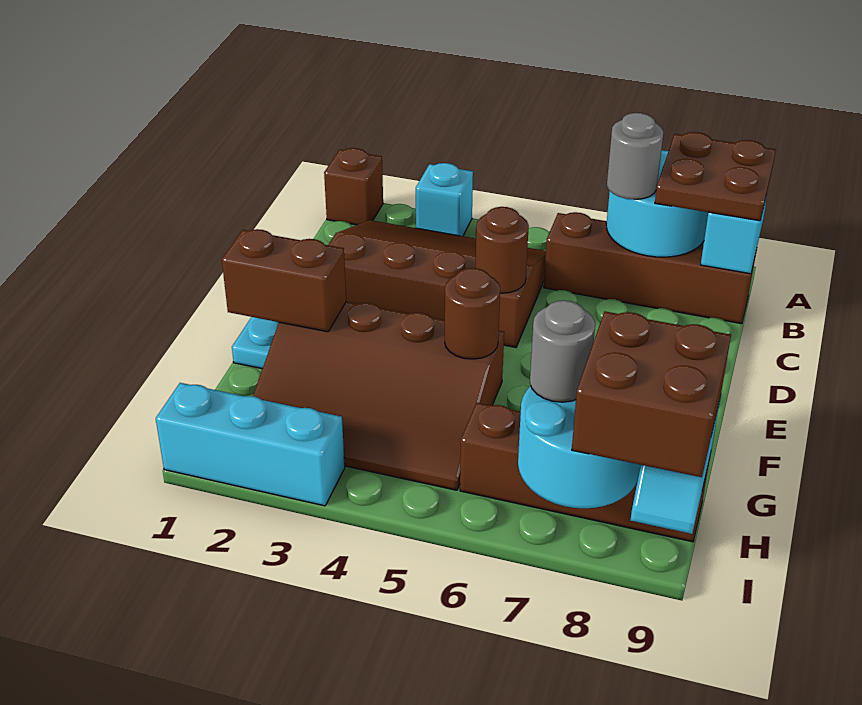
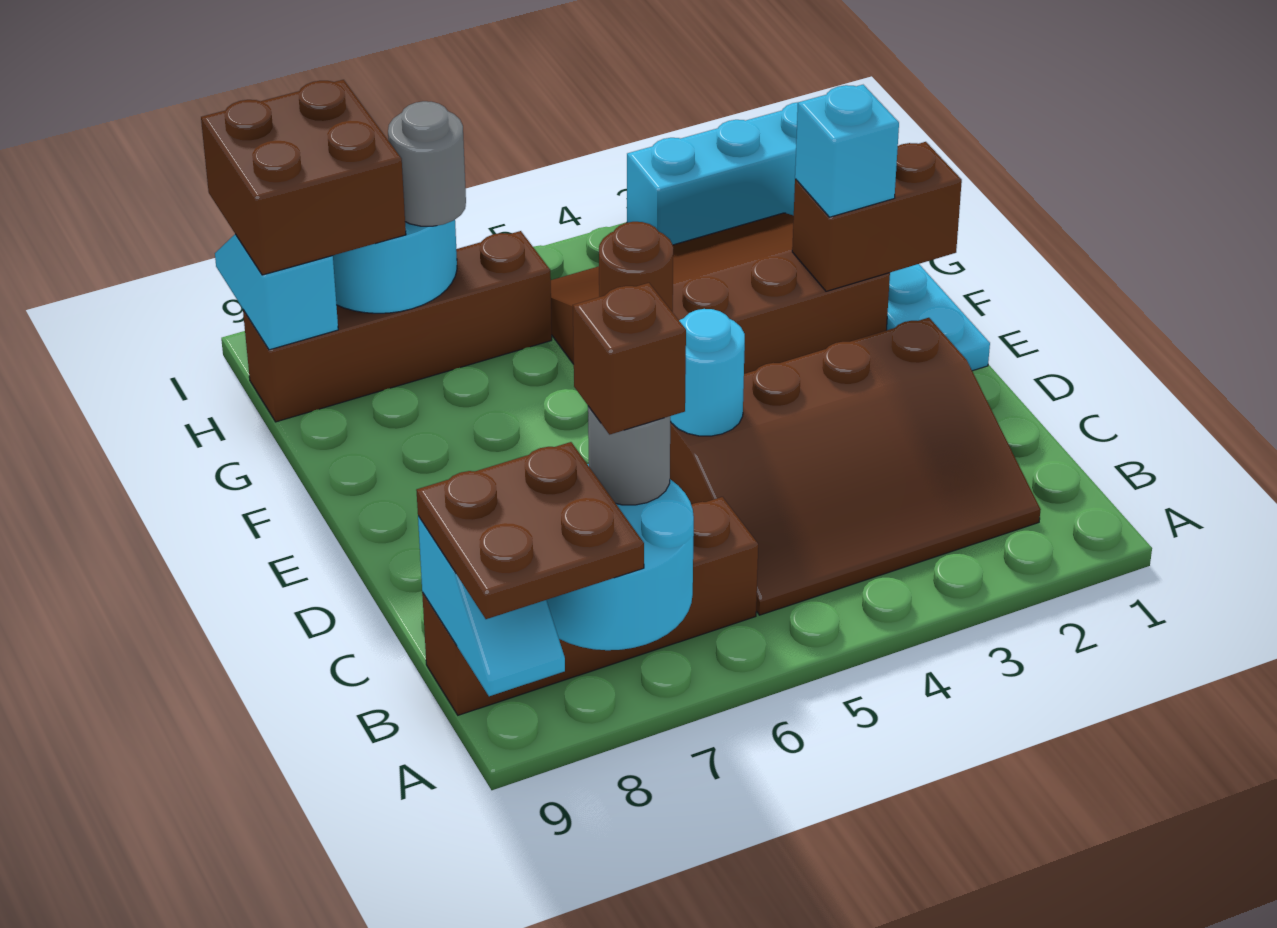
brown 1x1 brick [324,148,383,225] -> brown 1x1 brick moved to [573,283,686,435]
cyan 1x1 brick [416,163,473,236] -> cyan 1x1 brick moved to [795,85,899,217]
brown 1x1 round brick [476,207,529,293] -> cyan 1x1 round brick [670,309,745,436]

